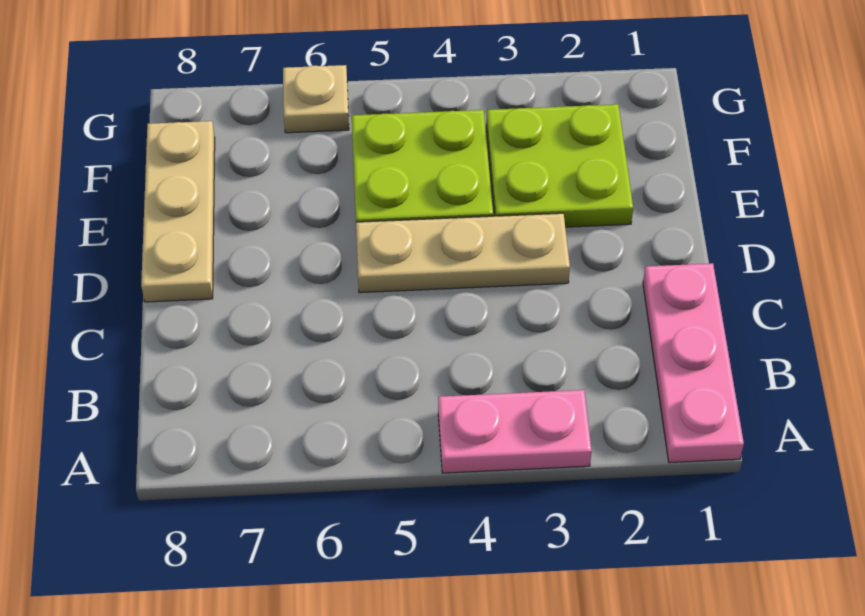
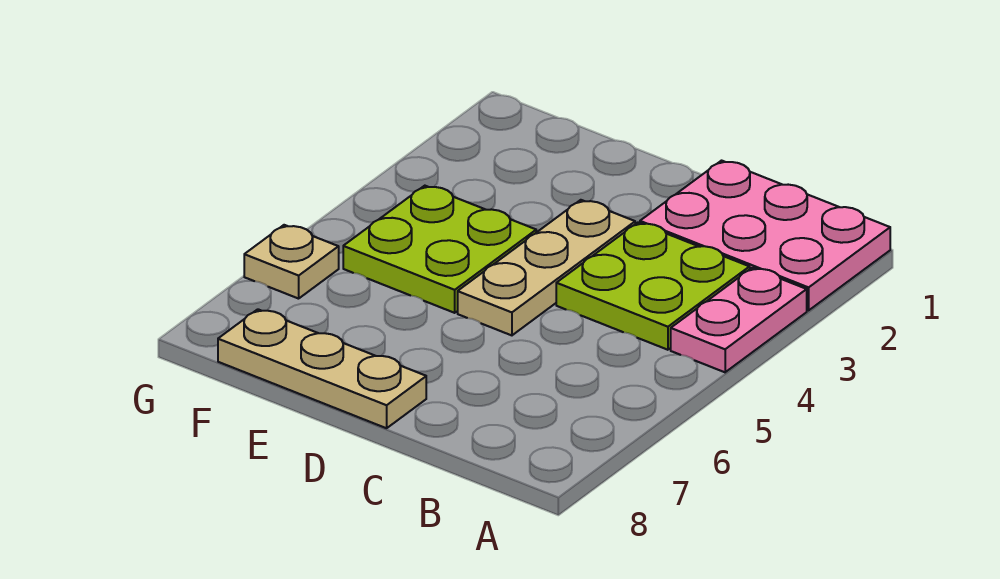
pink 1x3 plate [643,263,744,463] -> pink 2x3 plate [640,161,890,310]
lime 2x2 plate [486,104,633,227] -> lime 2x2 plate moved to [556,223,750,350]

